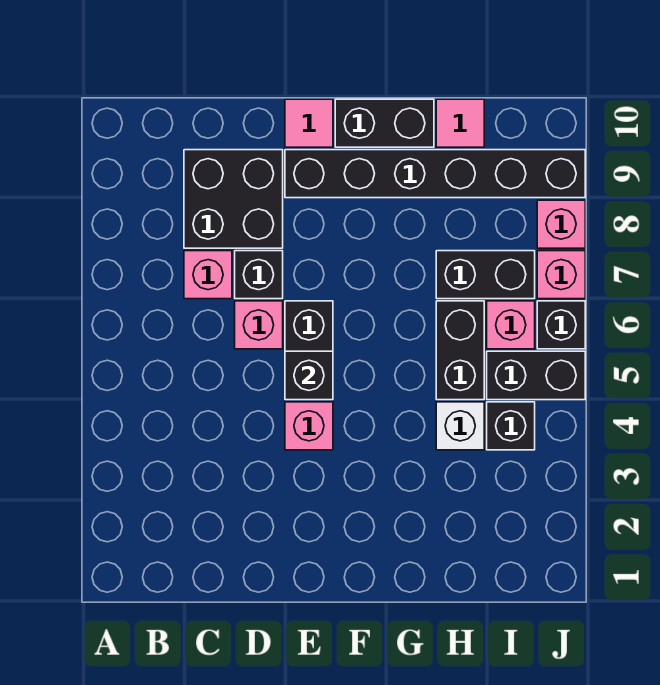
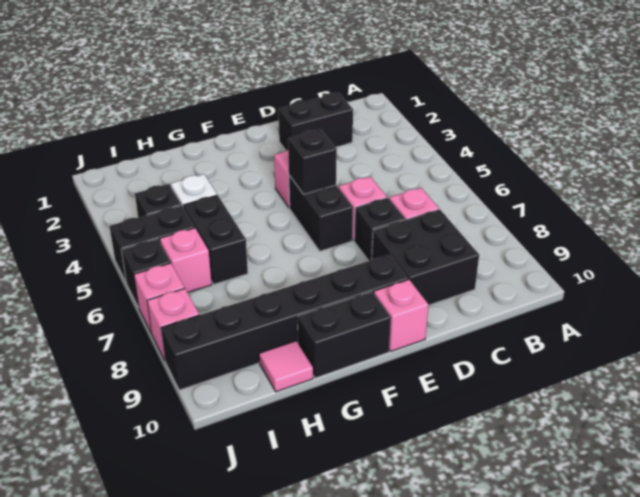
pink 1x1 tile [285,99,333,147] -> pink 1x1 brick [374,280,428,351]
black 1x2 brick [436,251,535,299] -> black 1x2 brick moved to [278,93,353,151]

